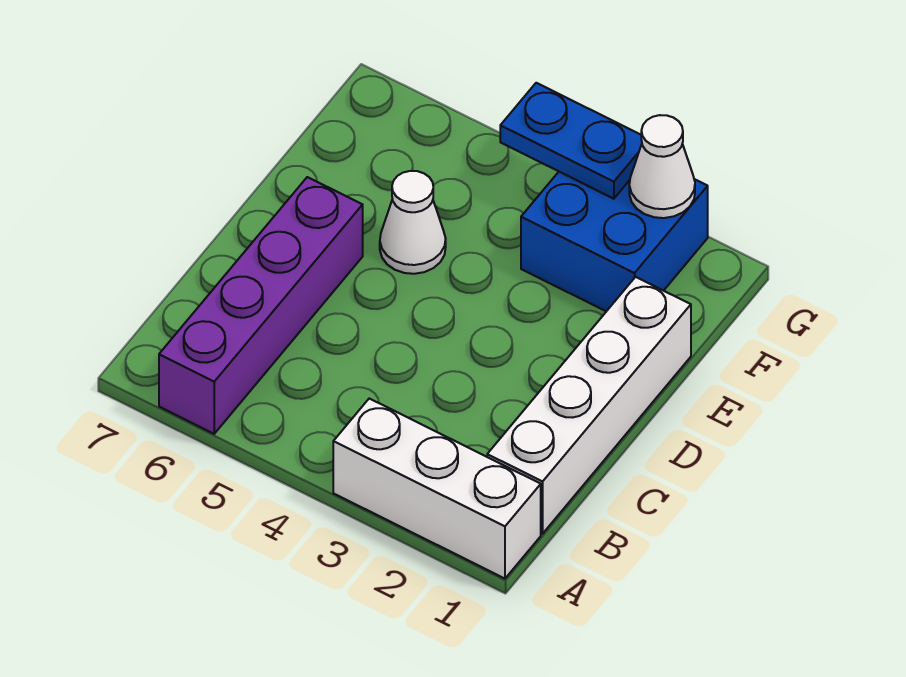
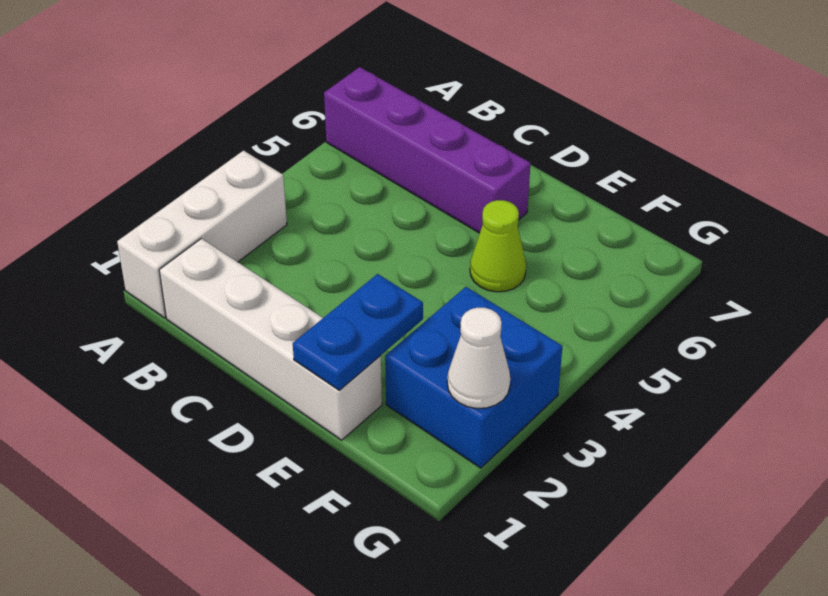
white 1x1 cone [380,171,446,274] -> lime 1x1 cone [470,200,526,292]
blue 1x2 plate [500,83,642,199] -> blue 1x2 plate moved to [293,274,423,390]

